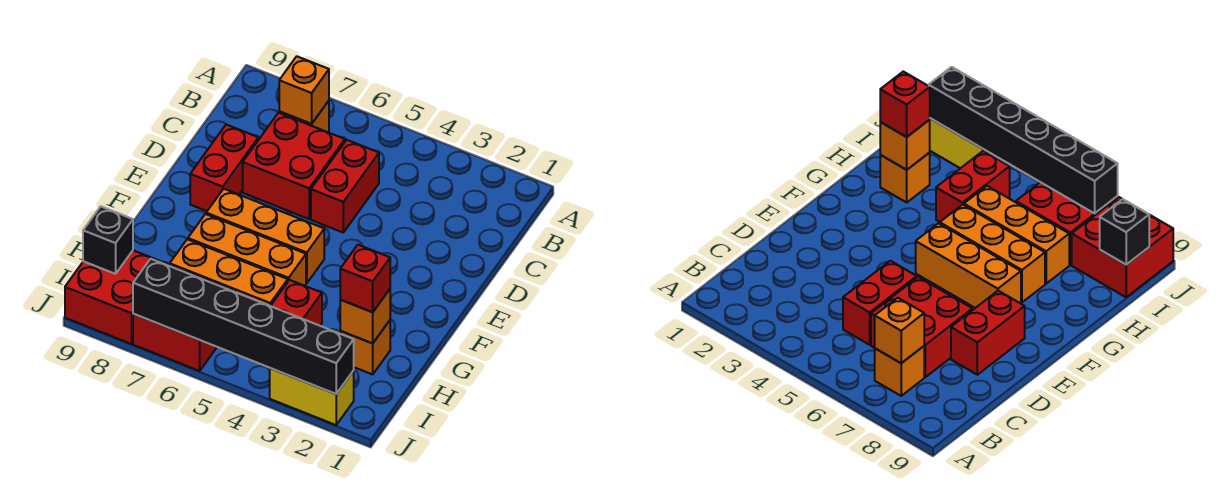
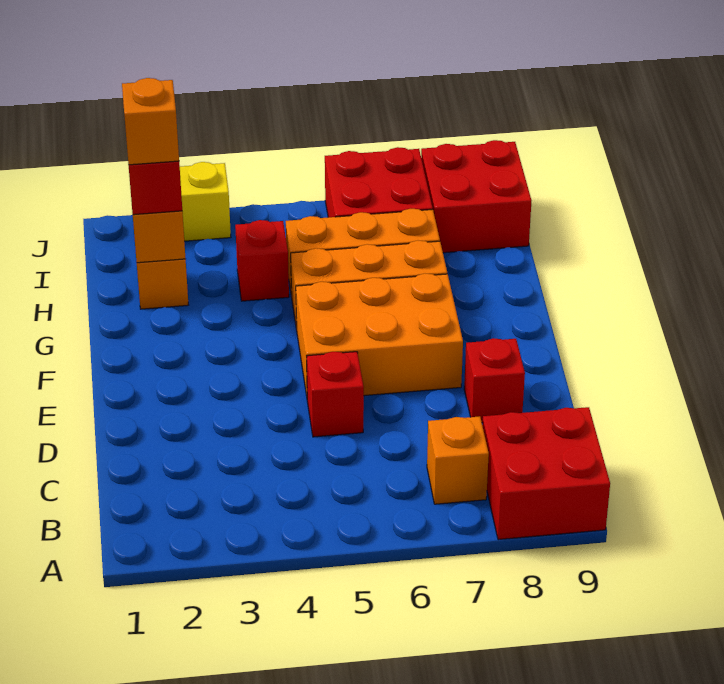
orange 1x1 brick [279,56,329,124] -> orange 1x1 brick moved to [122,78,179,165]
red 1x2 brick [311,140,379,232] -> red 1x1 brick [307,352,364,437]
red 2x2 brick [243,113,345,219] -> red 2x2 brick moved to [482,407,610,540]
red 1x2 brick [190,125,258,211] -> red 1x1 brick [464,338,525,423]
orange 1x3 brick [206,189,324,283] -> orange 2x3 brick [296,274,463,396]
red 1x2 brick [271,280,322,326] -> red 1x1 brick [235,220,289,301]
black 1x1 brick [83,206,133,274] -> none
black 1x6 brick [133,259,354,394] -> none

